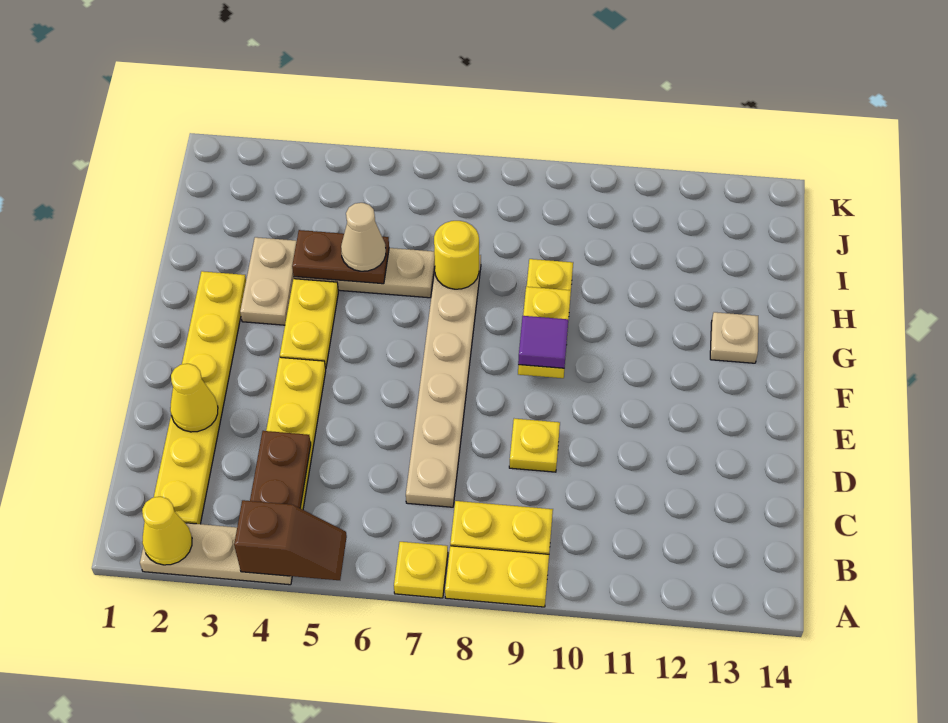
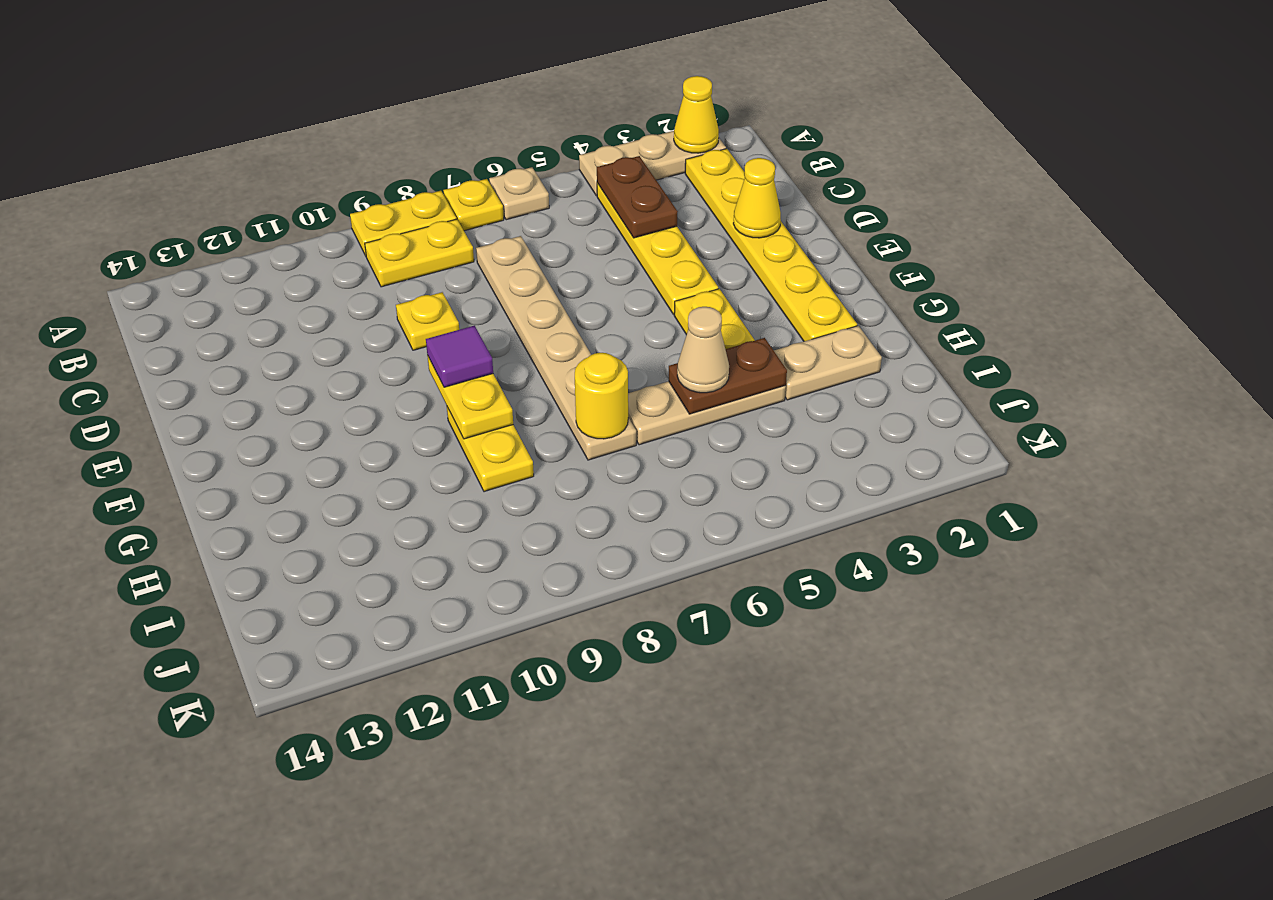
brown 1x2 slope [234,500,347,580] -> none
tan 1x2 plate [240,237,297,325] -> tan 1x2 plate turned to [774,326,882,400]
tan 1x1 plate [710,312,758,363] -> tan 1x1 plate moved to [489,167,549,220]

